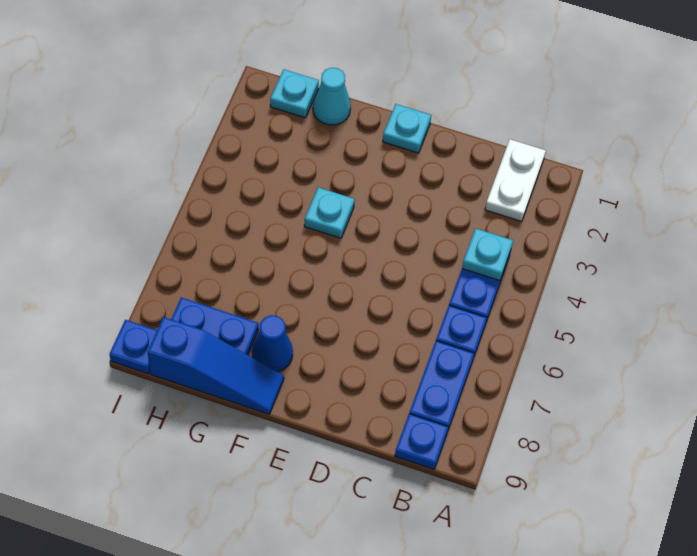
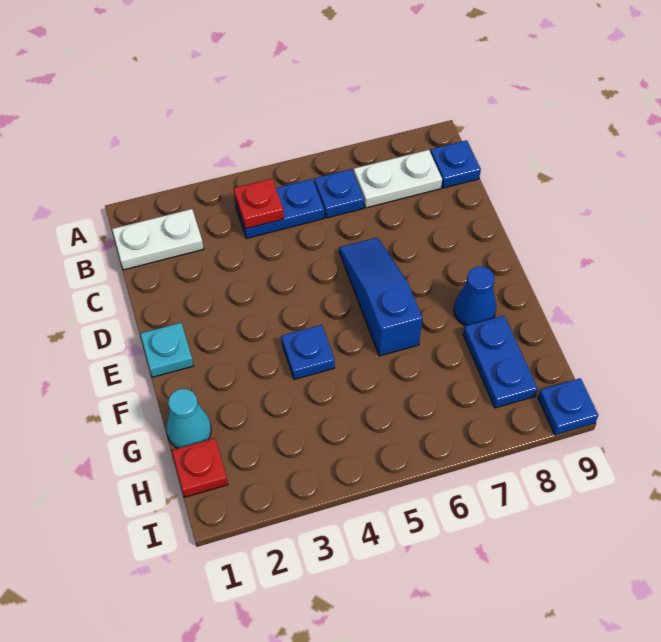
cyan 1x1 plate [462,228,513,281] -> red 1x1 plate [234,179,284,229]
blue 1x2 plate [409,341,474,429] -> white 1x2 plate [354,150,442,208]
cyan 1x1 plate [304,187,355,238] -> blue 1x1 plate [281,325,335,380]
blue 1x3 slope [148,317,284,414] -> blue 1x3 slope moved to [339,237,422,356]
cyan 1x1 plate [270,69,319,118] -> red 1x1 plate [172,438,228,497]

